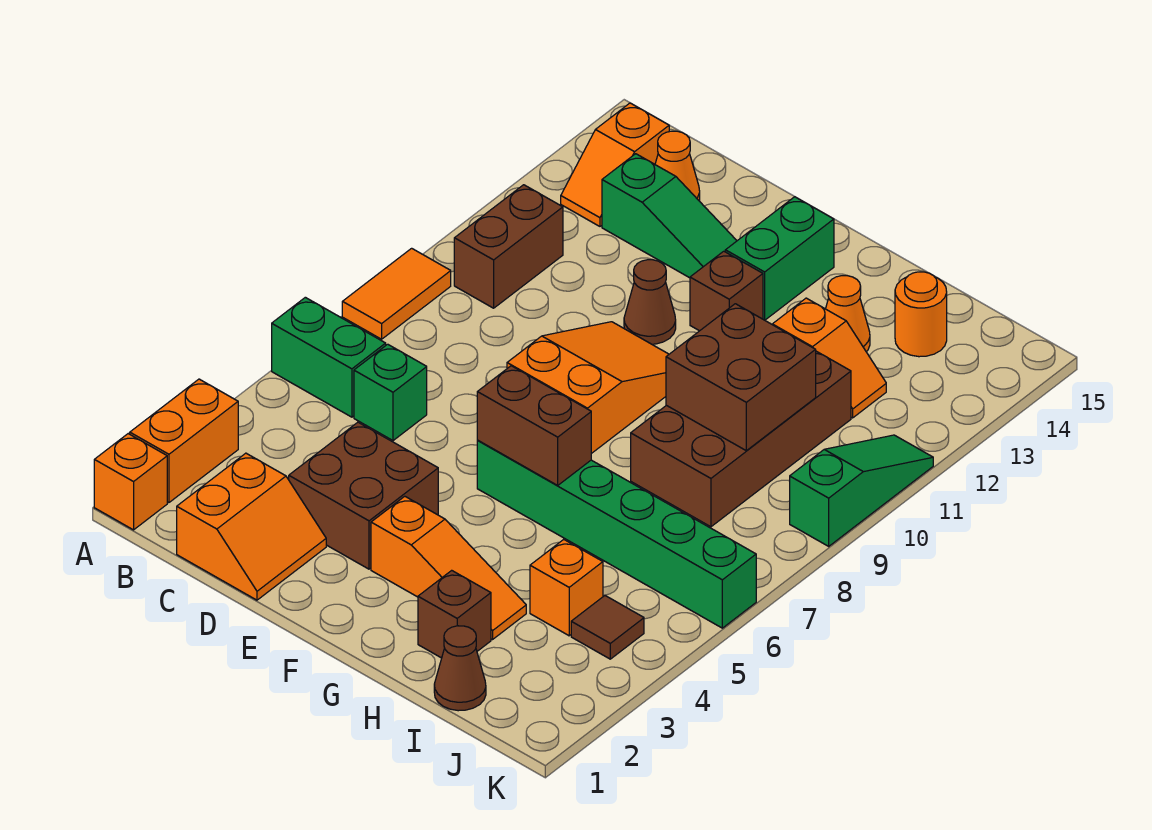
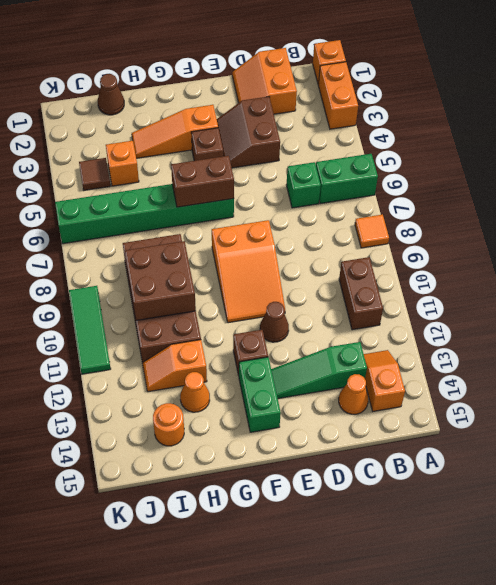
orange 1x2 tile [342,248,451,339] -> orange 1x1 tile [355,214,389,248]
brown 2x2 brick [289,422,438,569] -> brown 2x2 slope [217,97,280,168]
brown 1x1 brick [418,570,491,658] -> brown 1x1 brick moved to [191,128,223,161]
green 1x3 slope [790,435,933,546] -> green 1x3 tile [69,286,111,374]

